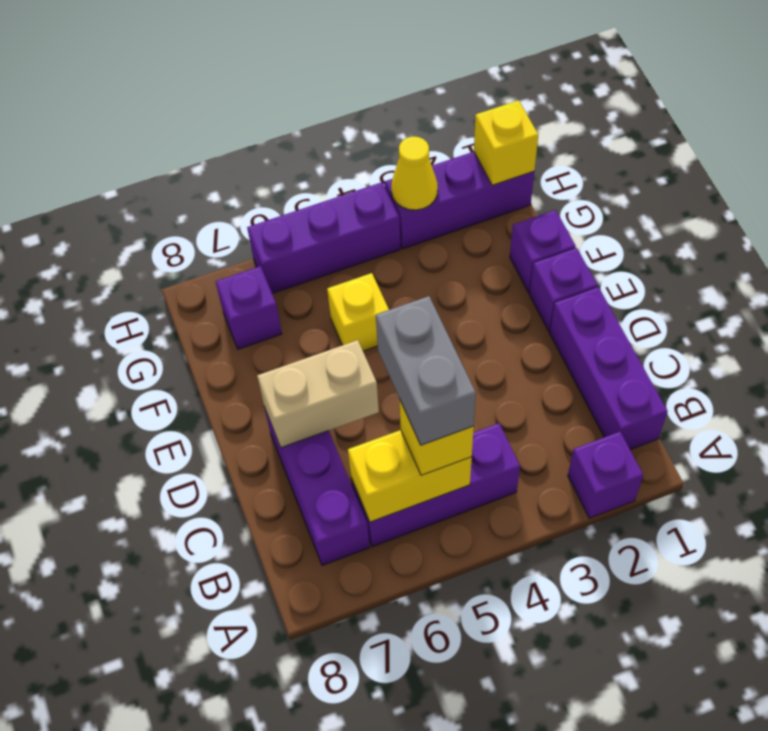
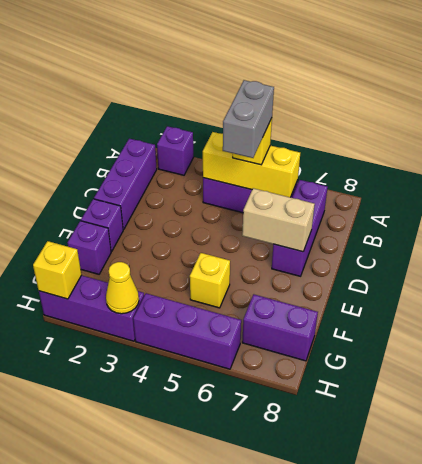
yellow 1x2 brick [348,430,472,522] -> yellow 1x3 brick [203,132,300,197]
purple 1x1 brick [216,266,282,349] -> purple 1x2 brick [242,294,318,361]

